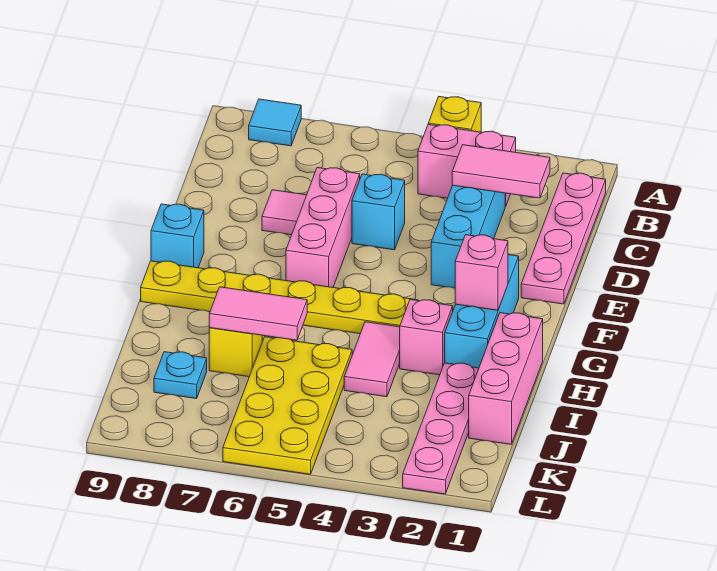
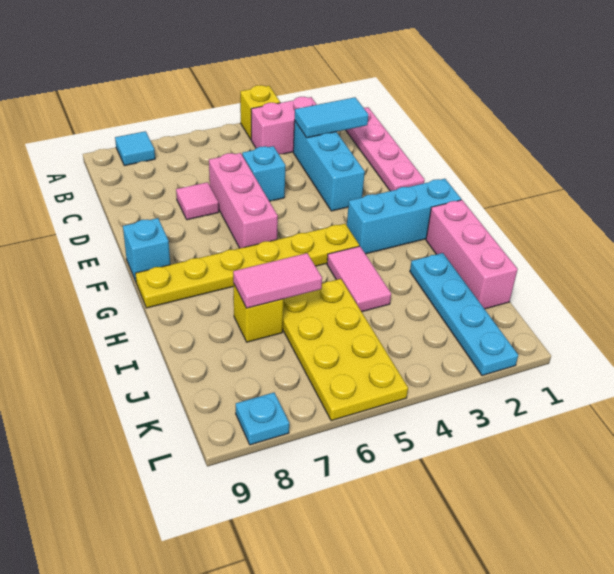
pink 1x2 tile [452,145,550,198] -> cyan 1x2 tile [295,97,368,138]
cyan 1x3 brick [445,255,519,368] -> cyan 1x3 brick turned to [347,179,461,254]
pink 1x1 brick [455,235,508,310] -> none
pink 1x1 brick [400,300,453,375] -> none
pink 1x4 plate [403,363,479,494] -> cyan 1x4 plate [410,253,518,376]
cyan 1x1 plate [154,352,207,399] -> cyan 1x1 plate moved to [236,393,289,445]

